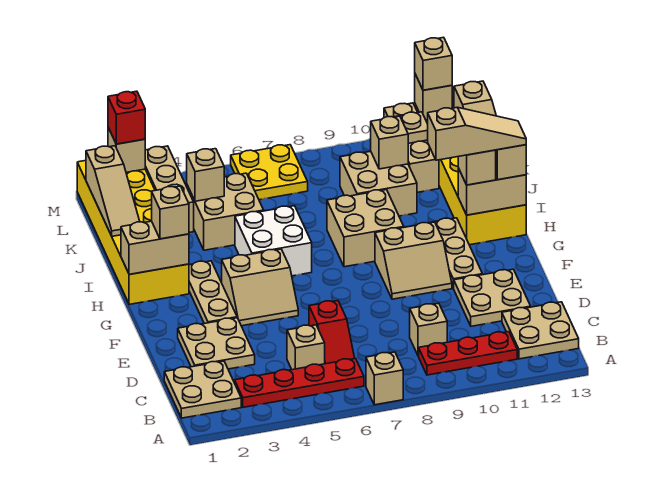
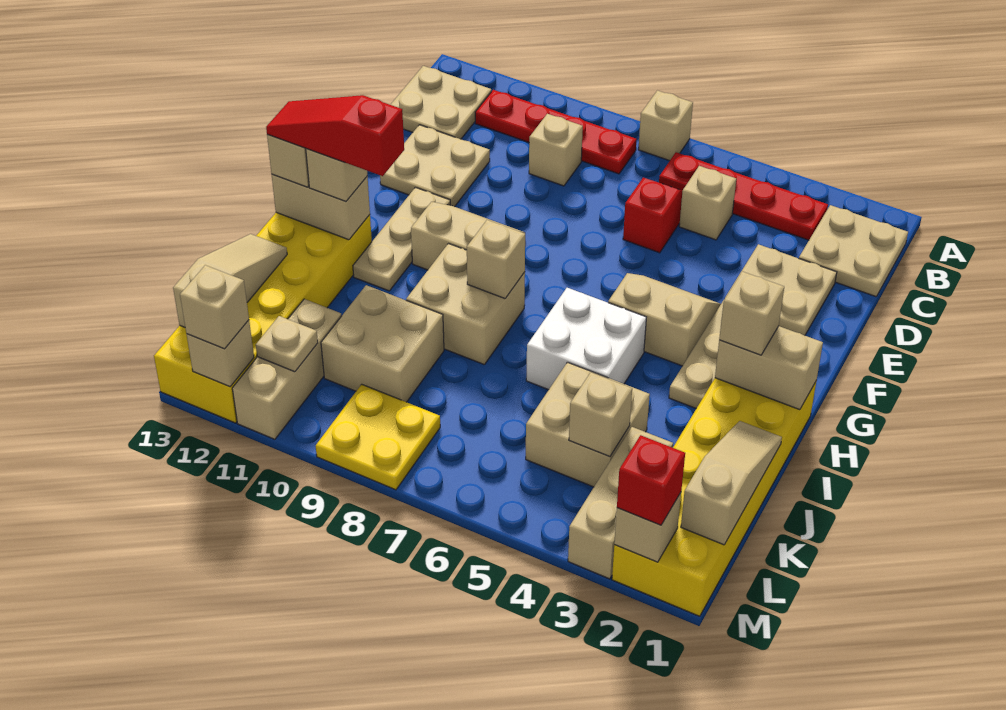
red 1x3 plate [419,332,517,375] -> red 1x4 plate [475,90,637,174]
tan 1x3 slope [428,107,526,160] -> red 1x3 slope [266,95,404,176]
tan 1x1 brick [371,116,408,169] -> tan 1x1 brick moved to [467,220,525,298]
yellow 2x2 plate [231,145,308,200] -> yellow 2x2 plate moved to [316,384,440,490]

